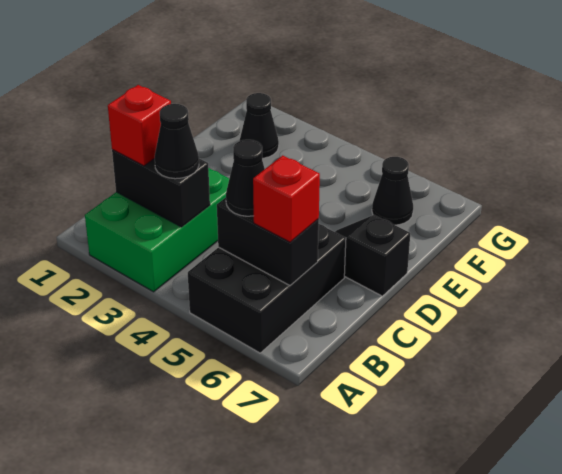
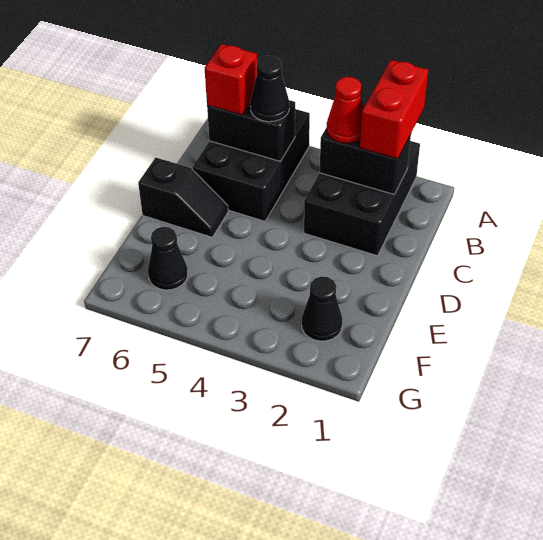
green 2x3 brick [85,168,229,292] -> black 2x3 brick [304,141,420,256]
red 1x1 brick [108,85,171,166] -> red 1x2 brick [360,60,428,159]
black 1x1 cone [155,104,199,179] -> red 1x1 cone [327,77,363,143]

